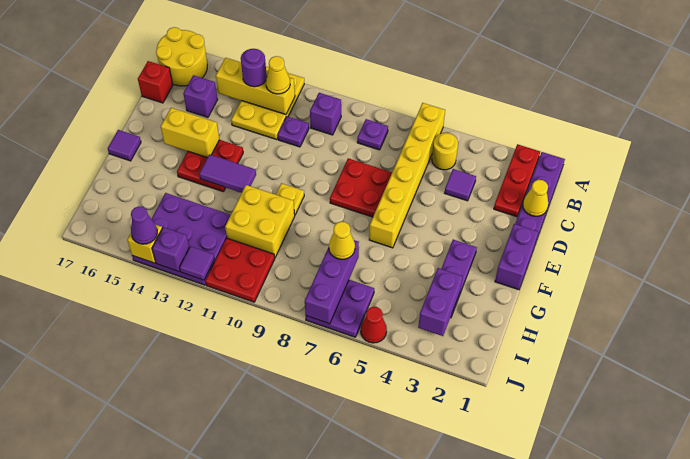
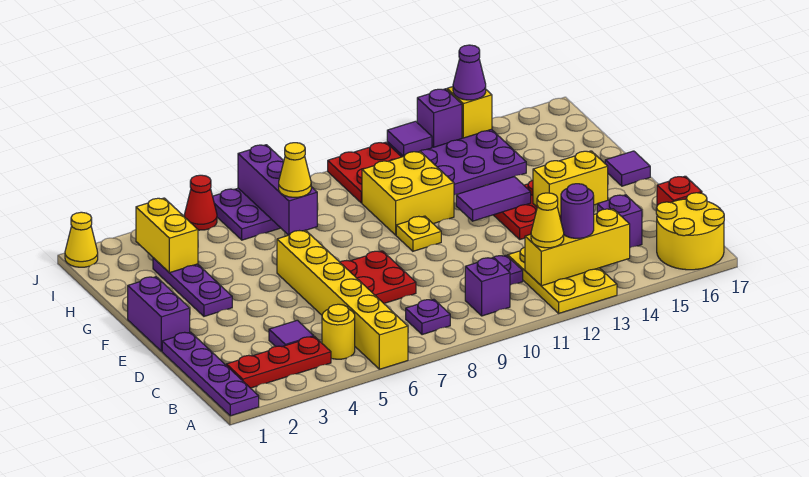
red 1x3 plate [494,144,540,217] -> red 1x3 plate turned to [226,337,331,388]
yellow 1x1 cone [523,180,548,216] -> yellow 1x1 cone moved to [65,212,98,267]
purple 1x2 brick [418,268,463,336] -> yellow 1x2 brick [136,198,198,273]

